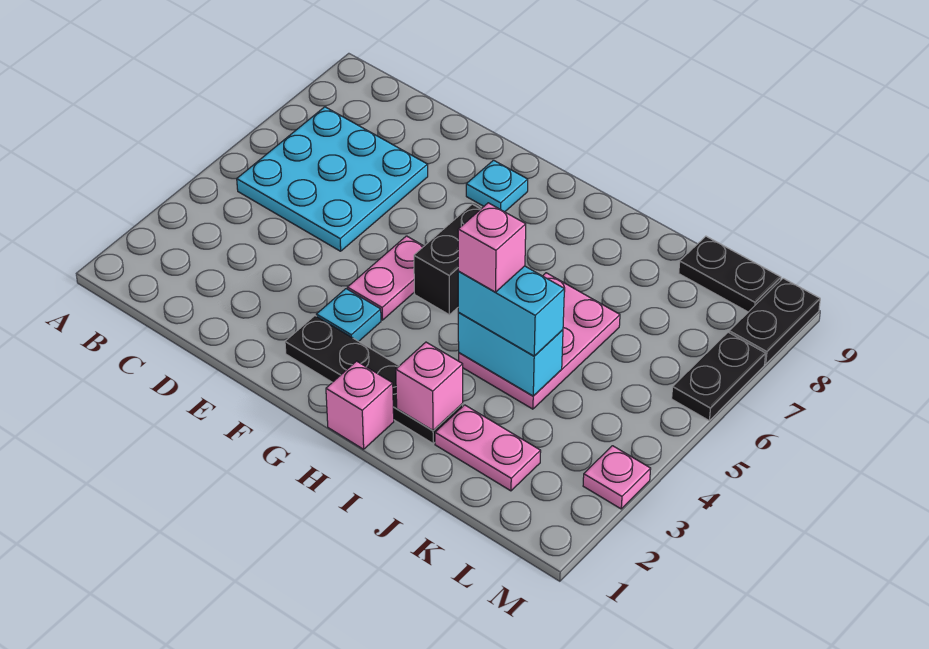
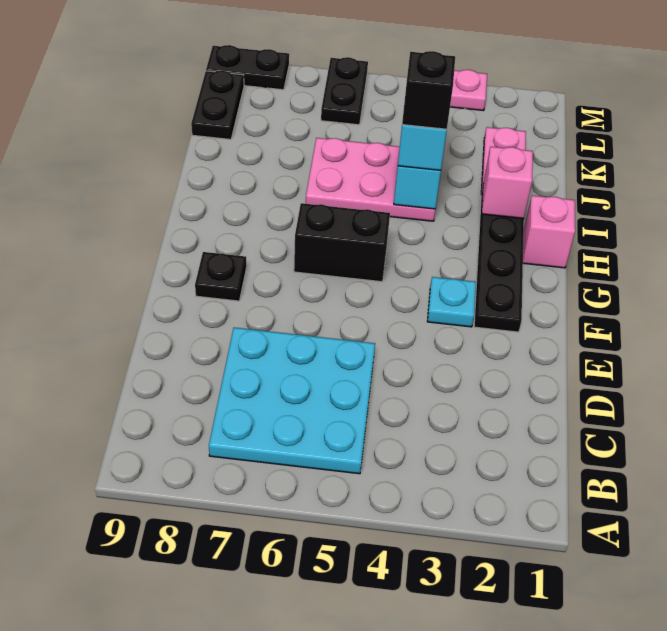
pink 1x2 plate [347,236,424,320] -> none
cyan 1x1 plate [466,160,528,212] -> black 1x1 plate [195,252,246,301]
pink 1x1 brick [458,203,526,292] -> black 1x1 brick [402,51,455,130]
black 1x2 plate [672,332,766,421] -> black 1x2 plate turned to [321,57,368,125]

